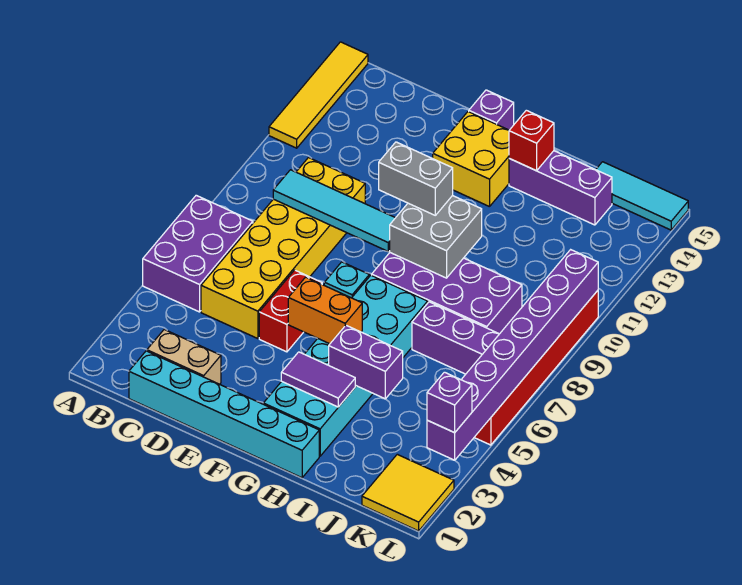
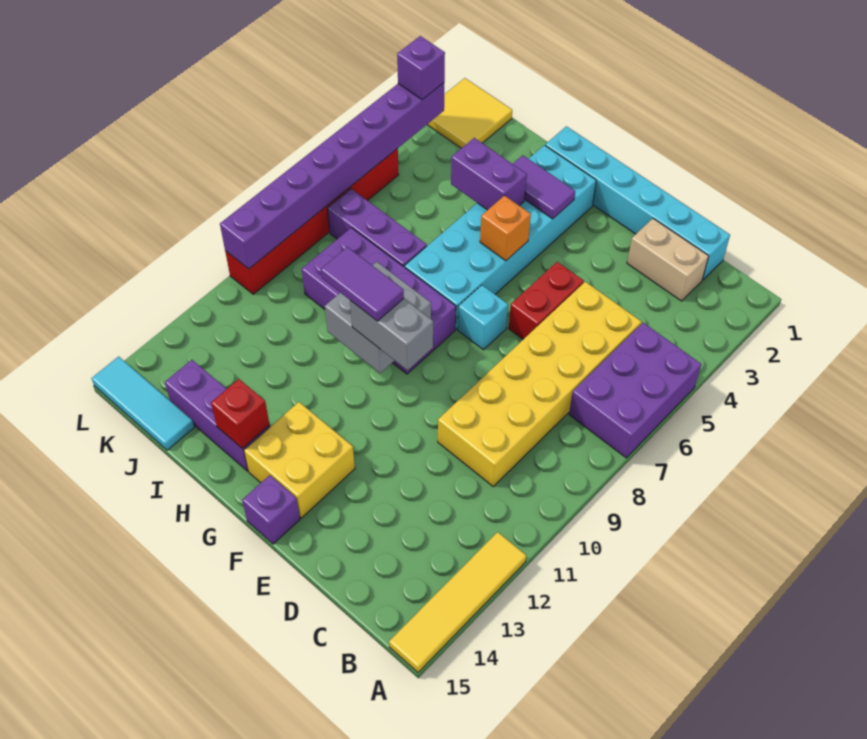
cyan 1x4 tile [273,170,395,251] -> none
orange 1x2 brick [288,277,362,344] -> orange 1x1 brick [480,196,531,261]
none -> purple 1x2 tile [321,247,404,321]

